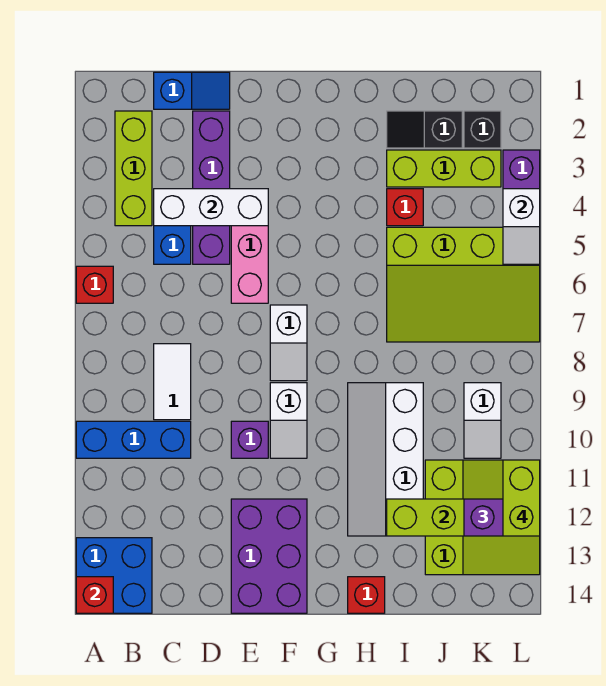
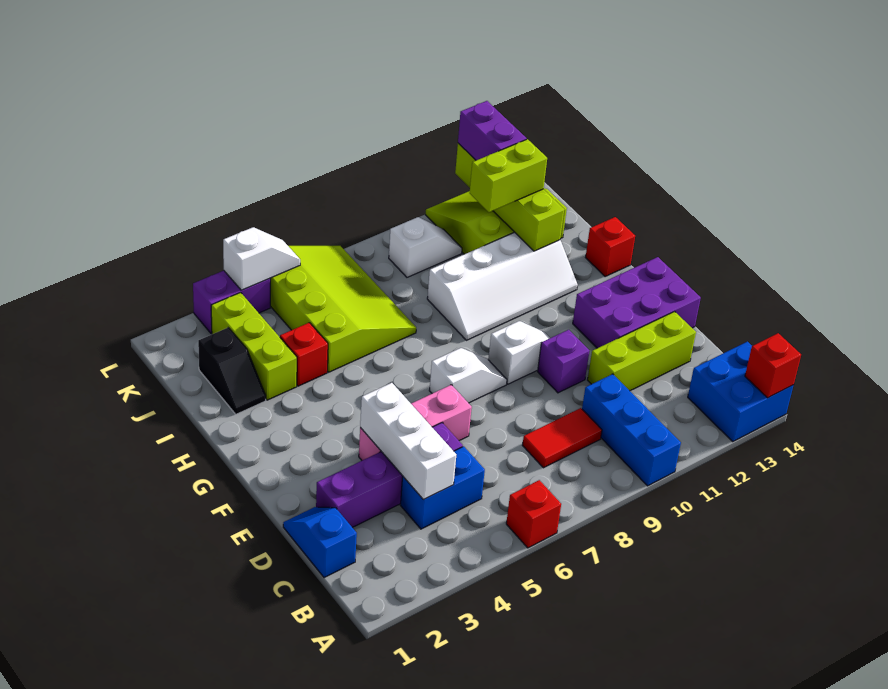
lime 1x3 brick [115,111,152,226] -> lime 1x3 brick moved to [588,312,696,391]
white 1x2 tile [154,344,191,420] -> red 1x2 tile [522,408,602,468]
black 1x1 brick [464,111,501,148] -> none
lime 1x2 brick [503,460,540,536] -> lime 1x2 brick moved to [470,139,547,212]

